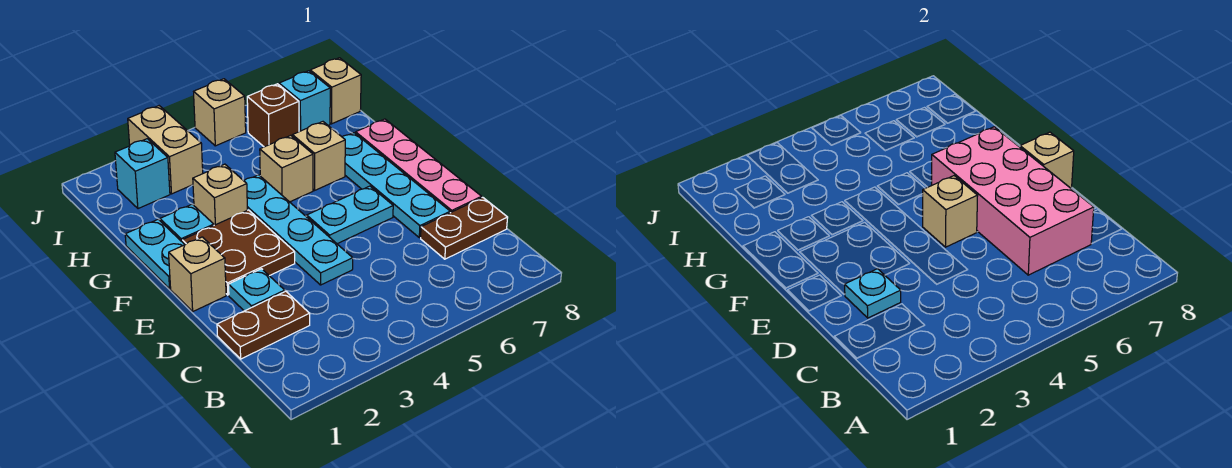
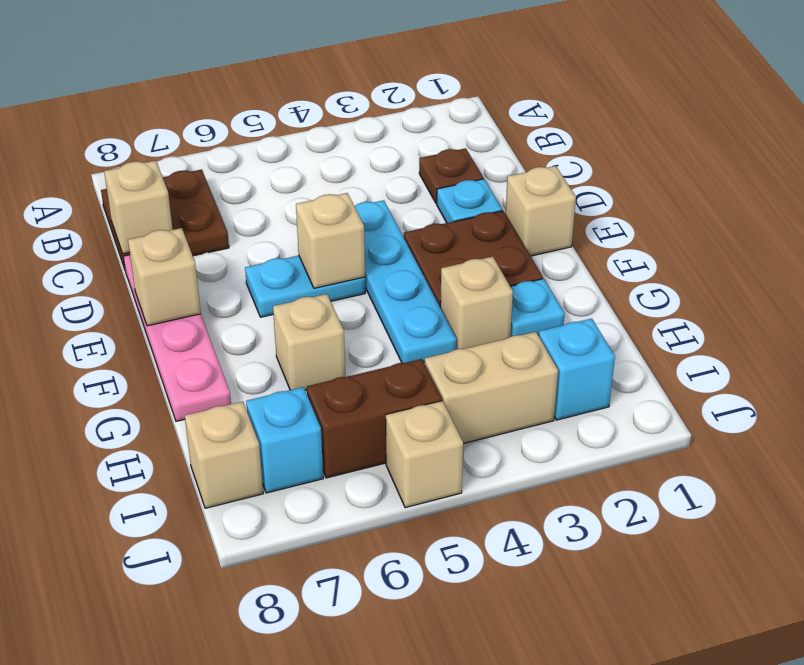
brown 1x2 plate [217,291,310,359] -> brown 1x1 plate [419,148,483,203]
pink 2x4 brick [932,127,1094,275] -> none
brown 1x2 plate [421,197,508,259] -> brown 2x2 plate [101,169,229,269]
cyan 1x1 plate [845,269,901,318] -> none
cyan 1x4 plate [343,133,450,238] -> none
cyan 1x2 plate [125,219,185,289] -> none
tan 1x1 brick [260,135,313,202] -> tan 1x1 brick moved to [104,161,173,254]
tan 1x2 brick [128,106,203,194] -> tan 1x2 brick turned to [425,332,558,444]
brown 1x1 brick [247,84,299,147] -> brown 1x2 brick [307,359,442,478]

